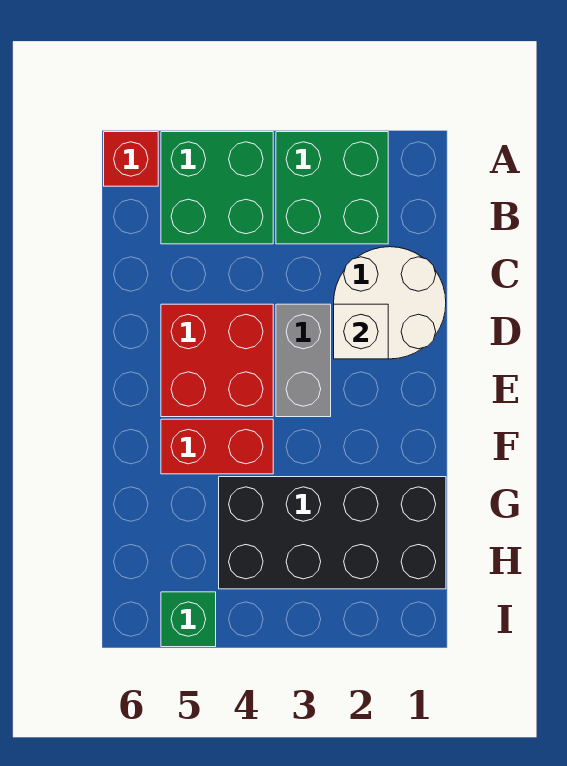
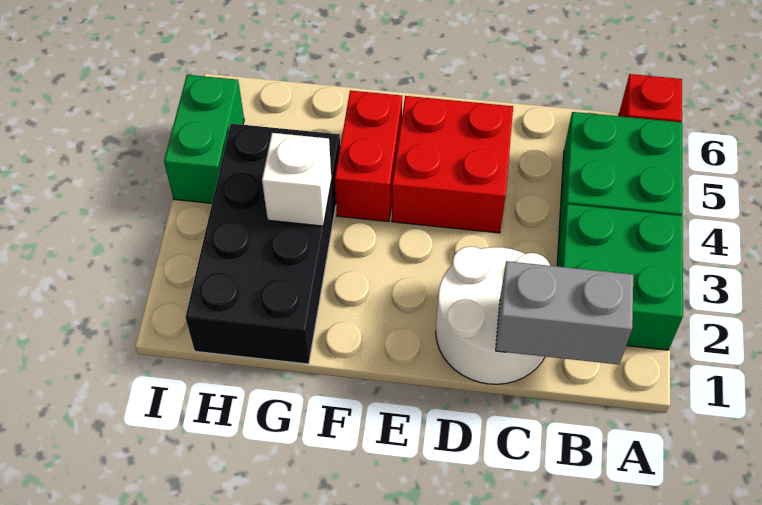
white 1x1 brick [334,304,388,359] -> white 1x1 brick moved to [262,133,332,226]
grey 1x2 brick [276,304,331,417] -> grey 1x2 brick moved to [496,261,633,365]
green 1x1 brick [161,592,216,647] -> green 1x2 brick [164,75,244,203]

